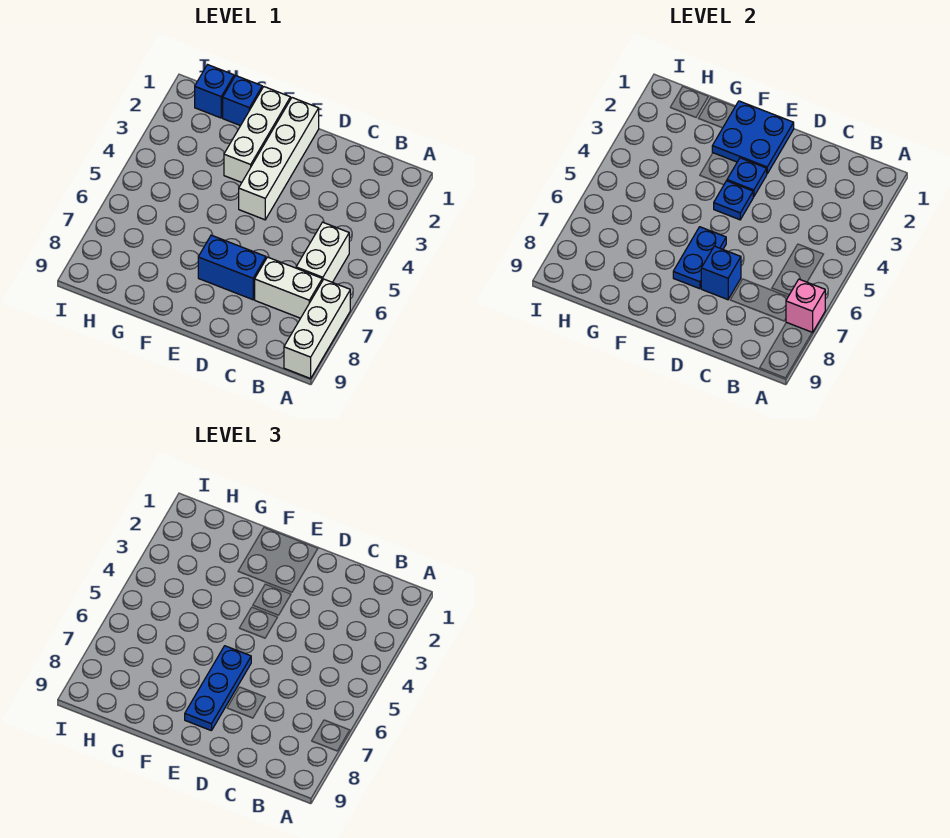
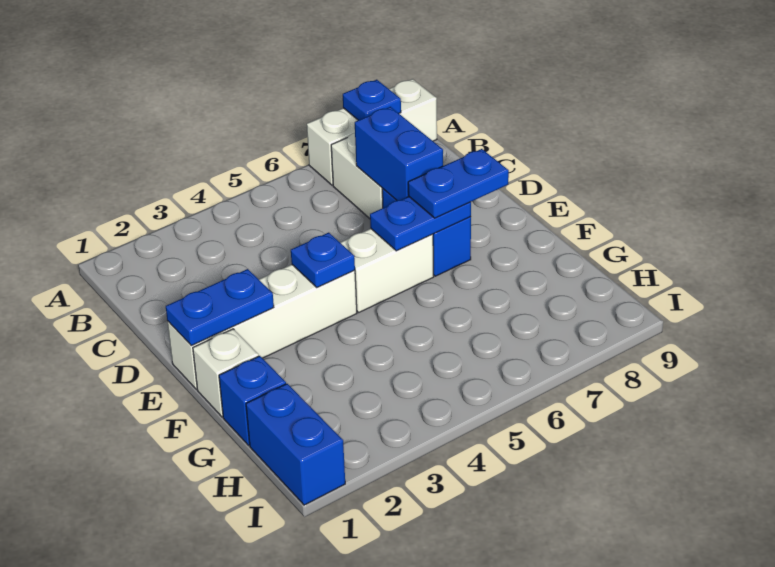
pink 1x1 brick [786,279,825,332] -> none
white 1x2 brick [296,222,349,282] -> white 1x2 brick moved to [340,229,434,312]
blue 1x1 brick [701,246,741,300] -> blue 1x2 brick [355,107,443,201]
blue 2x2 plate [712,101,794,174] -> blue 1x2 plate [166,269,274,346]
blue 1x1 plate [727,158,767,197] -> blue 1x1 plate moved to [343,80,401,120]
blue 1x3 plate [185,646,251,731] -> blue 1x2 plate [408,149,509,218]
white 1x3 brick [224,87,290,182] -> white 1x1 brick [193,329,259,417]
blue 1x1 brick [195,65,234,118] -> blue 1x2 brick [246,384,345,505]

